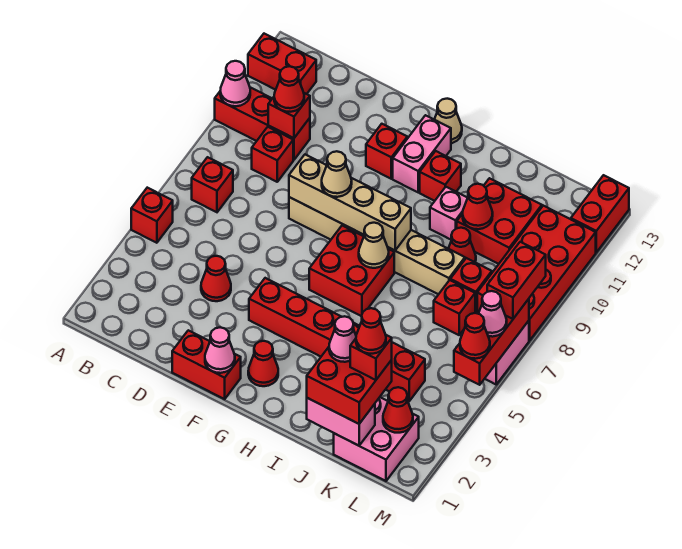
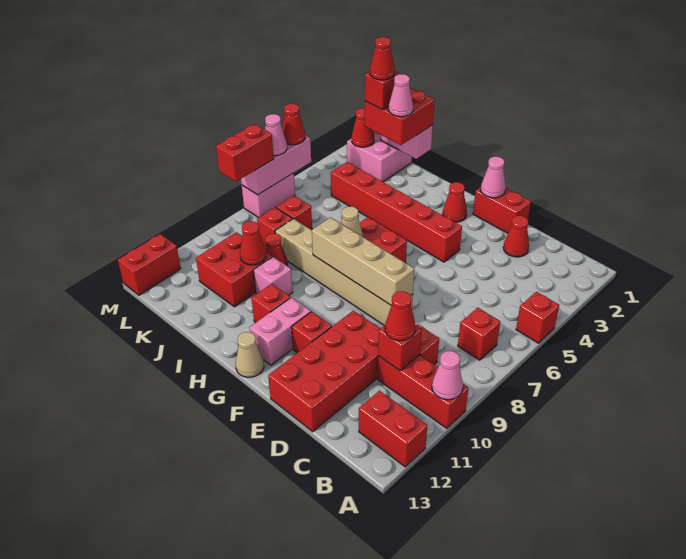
red 1x1 cone [201,256,231,301] -> red 1x1 cone moved to [503,216,529,257]
tan 1x1 cone [322,151,352,197] -> none
red 2x4 brick [477,206,596,340] -> red 2x4 brick moved to [268,311,380,432]
red 1x3 brick [454,299,529,385] -> pink 1x3 brick [241,135,311,195]

